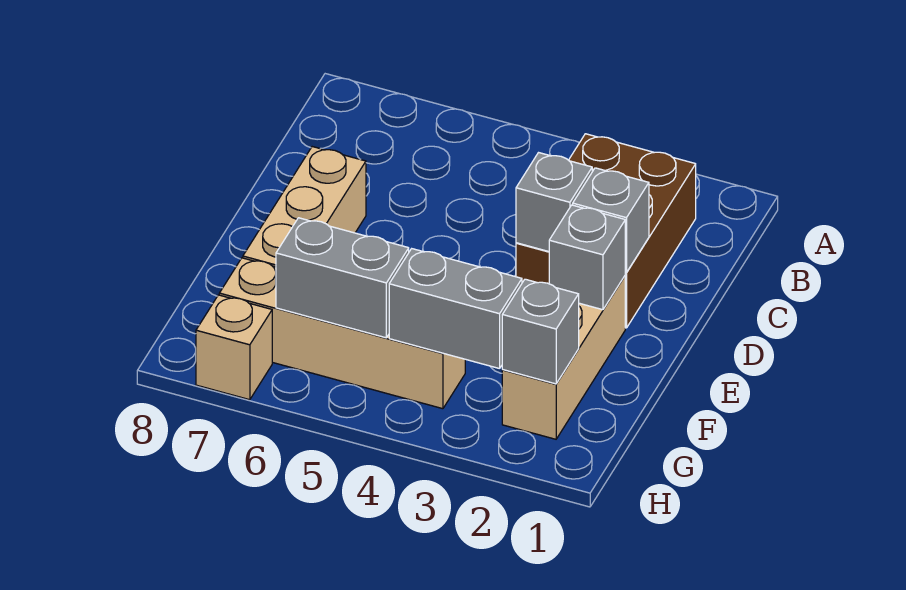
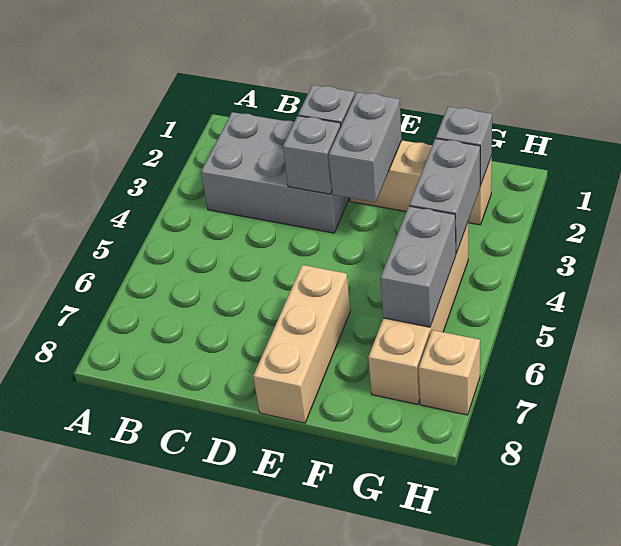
brown 2x3 brick [516,134,696,328] -> grey 2x3 brick [201,112,349,233]
tan 1x3 brick [243,147,366,267] -> tan 1x3 brick turned to [253,265,350,423]
grey 1x1 brick [549,205,625,310] -> grey 1x2 brick [329,92,402,202]

